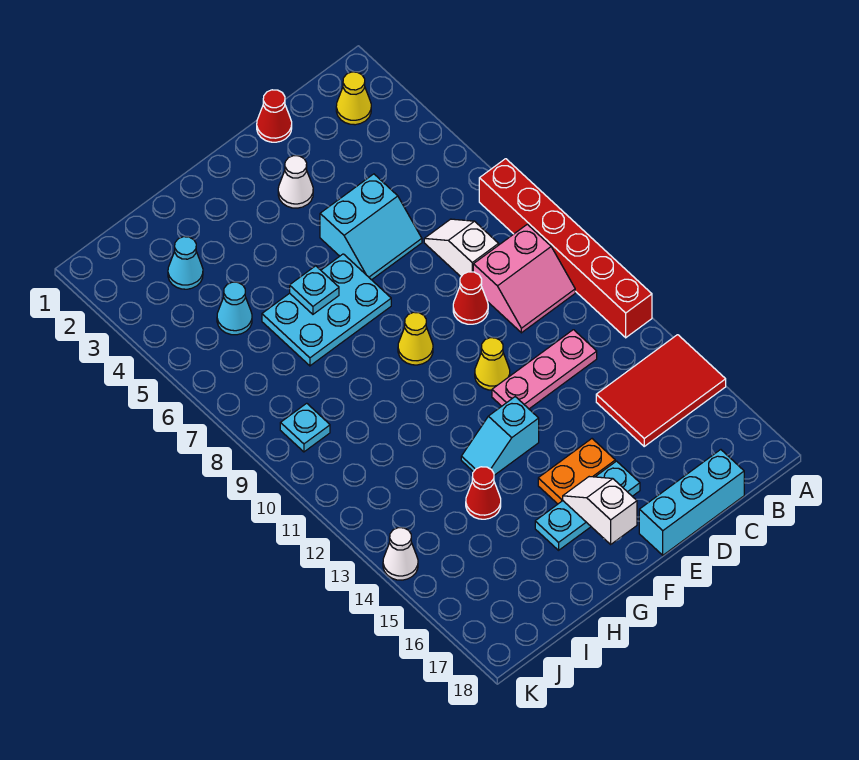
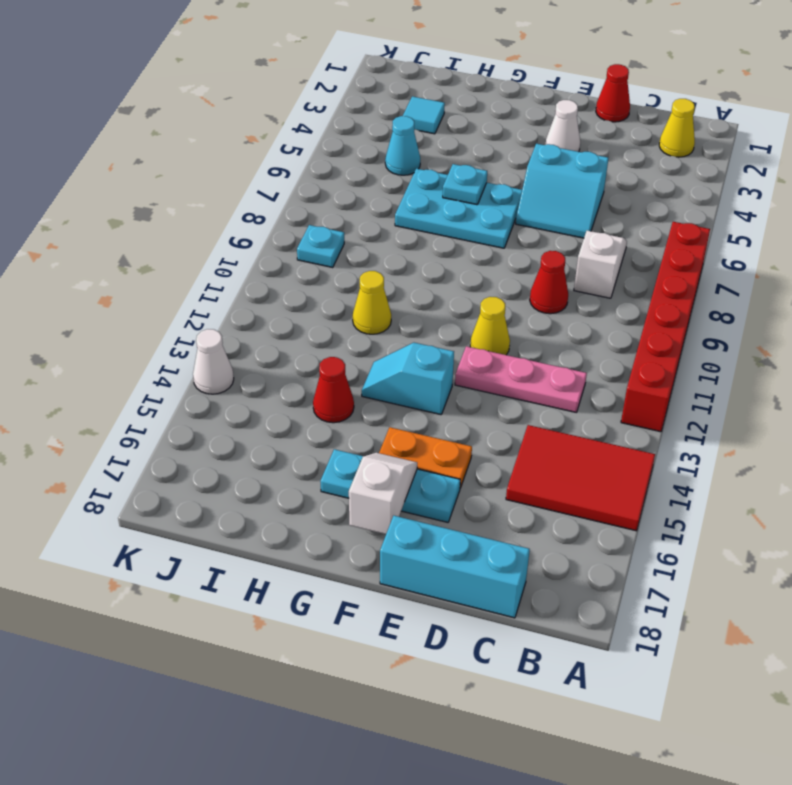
pink 2x2 slope [473,224,575,333] -> none
yellow 1x1 cone [398,312,433,365] -> yellow 1x1 cone moved to [353,271,391,334]
cyan 1x1 cone [168,237,203,289] -> cyan 1x1 tile [403,96,445,134]

